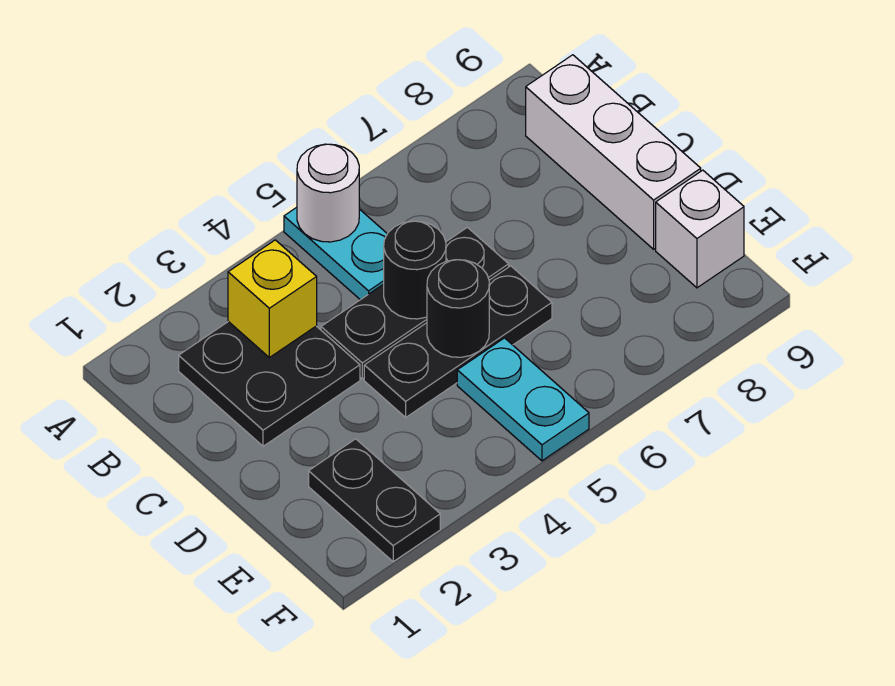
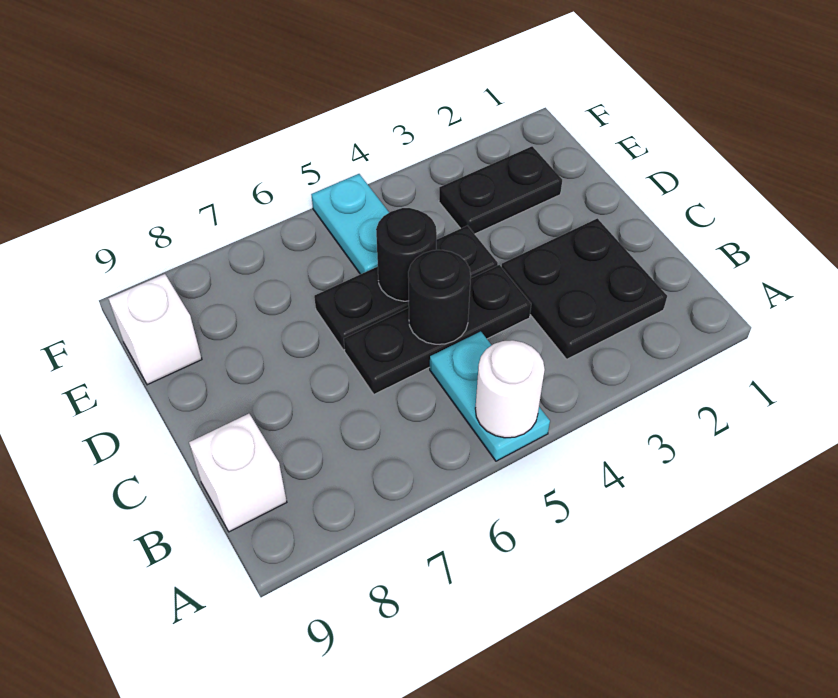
yellow 1x1 brick [228,240,317,357] -> none
white 1x3 brick [526,55,701,249] -> white 1x1 brick [189,414,287,532]
black 1x2 plate [309,439,440,562] -> black 1x2 plate turned to [439,146,562,234]

